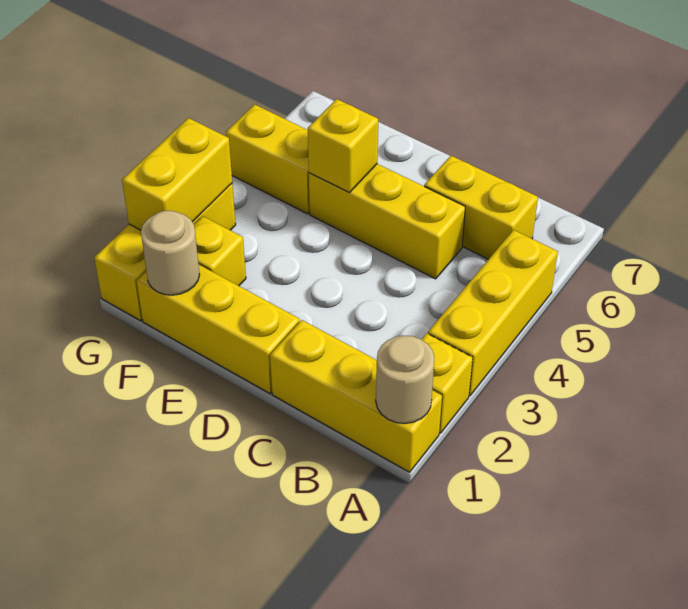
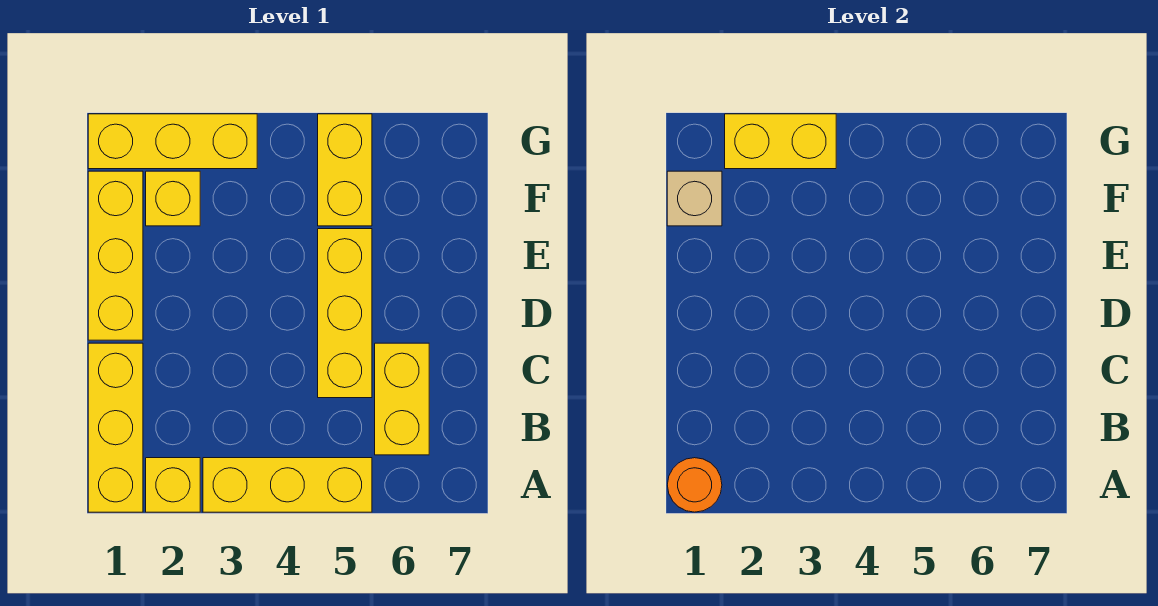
tan 1x1 round brick [376,336,435,423] -> orange 1x1 round brick [668,458,722,512]
yellow 1x1 brick [308,99,378,193] -> none
tan 1x1 round brick [141,211,200,295] -> tan 1x1 brick [667,171,722,226]

